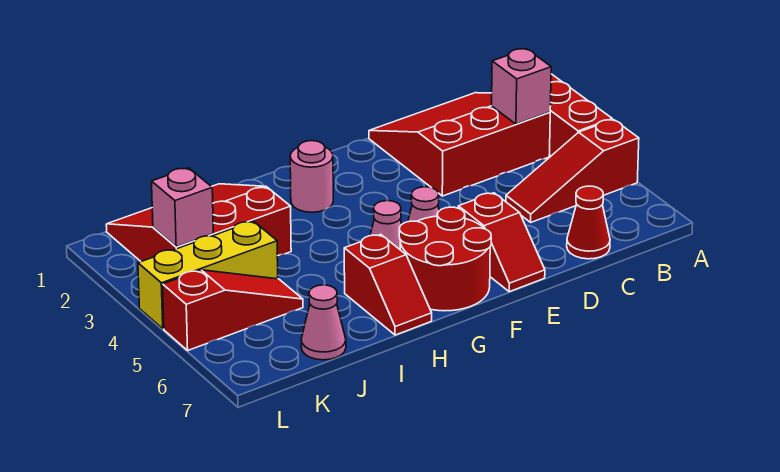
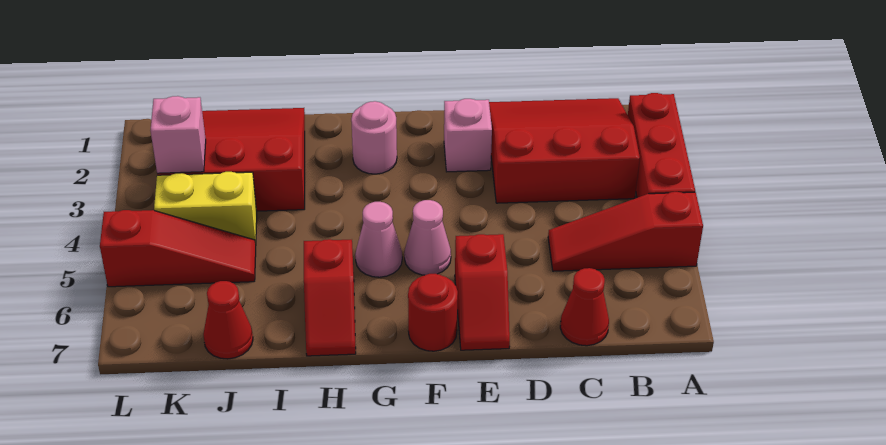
pink 1x1 brick [492,49,551,124] -> pink 1x1 brick moved to [444,99,492,172]
red 2x2 round brick [399,207,491,311] -> red 1x1 round brick [408,274,458,351]
yellow 1x3 brick [138,221,278,329] -> yellow 1x2 brick [154,172,257,244]
pink 1x1 cone [301,285,346,360] -> red 1x1 cone [203,281,253,359]

